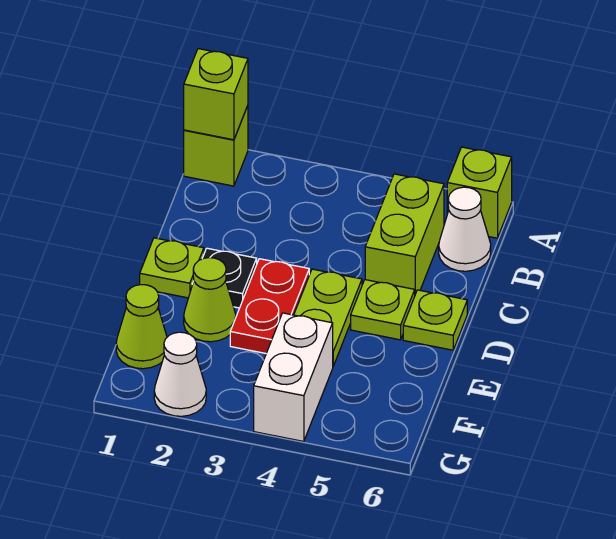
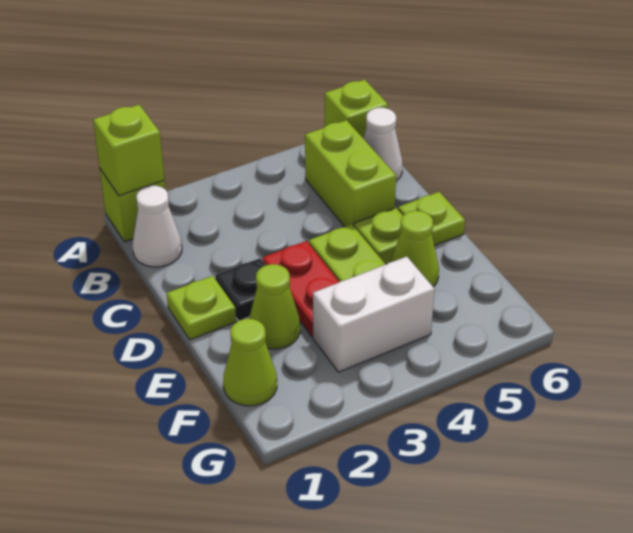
none -> lime 1x1 cone [391,211,439,287]
white 1x2 brick [254,313,333,441] -> white 1x2 brick turned to [313,256,435,372]
white 1x1 cone [154,332,206,416] -> white 1x1 cone moved to [132,186,182,267]

